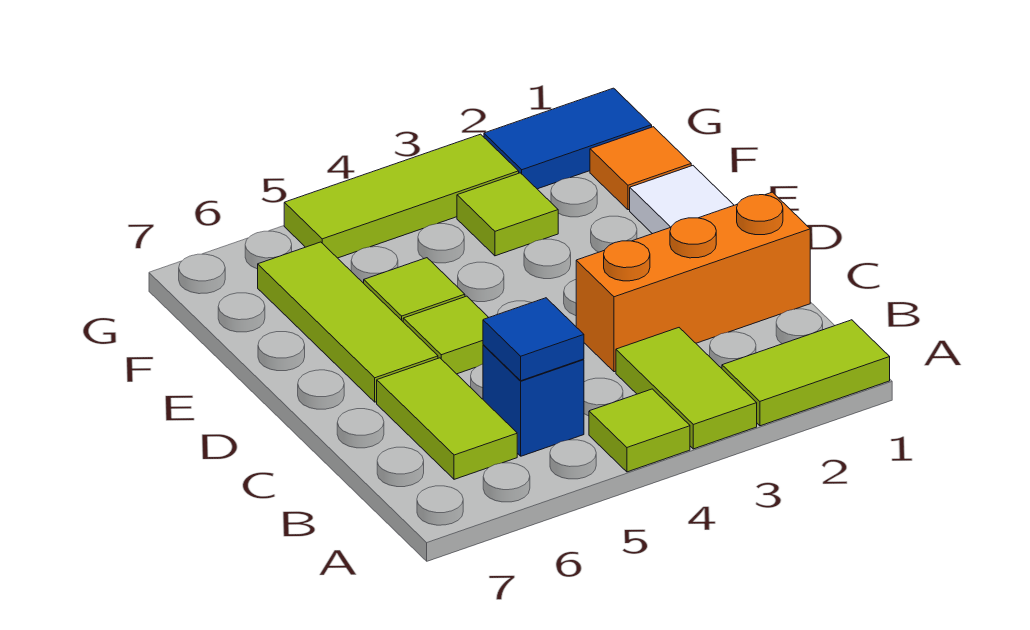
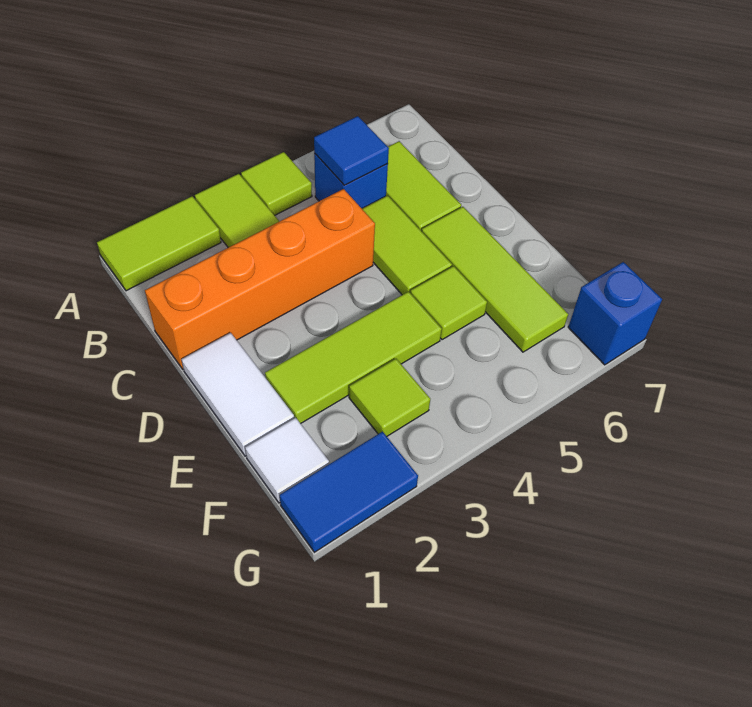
orange 1x3 brick [576,192,810,372] -> orange 1x4 brick [145,189,375,369]
lime 1x1 tile [403,296,489,374] -> lime 1x2 tile [362,196,452,295]
orange 1x1 tile [590,127,691,210] -> white 1x1 tile [245,418,329,503]
lime 1x3 tile [284,134,519,258] -> lime 1x3 tile moved to [265,291,442,424]
none -> blue 1x1 brick [568,262,662,365]

